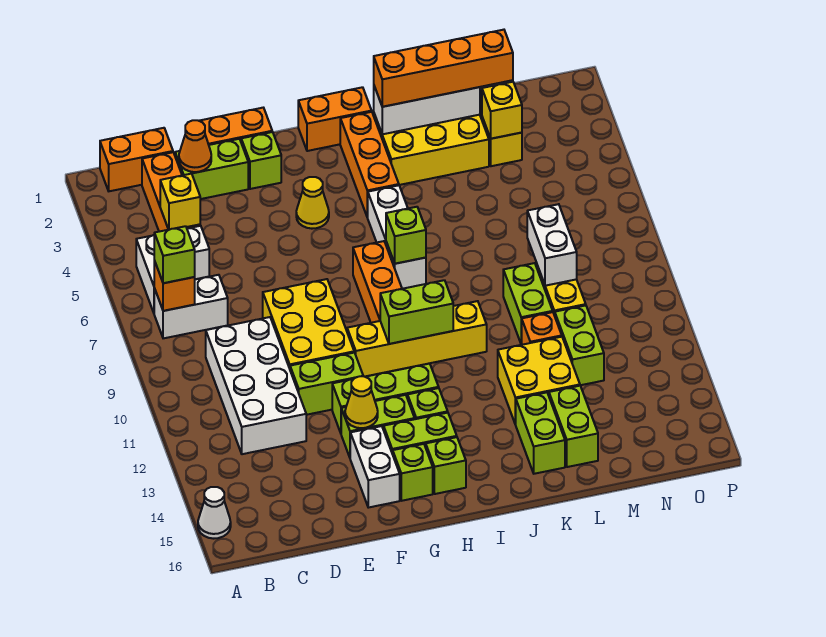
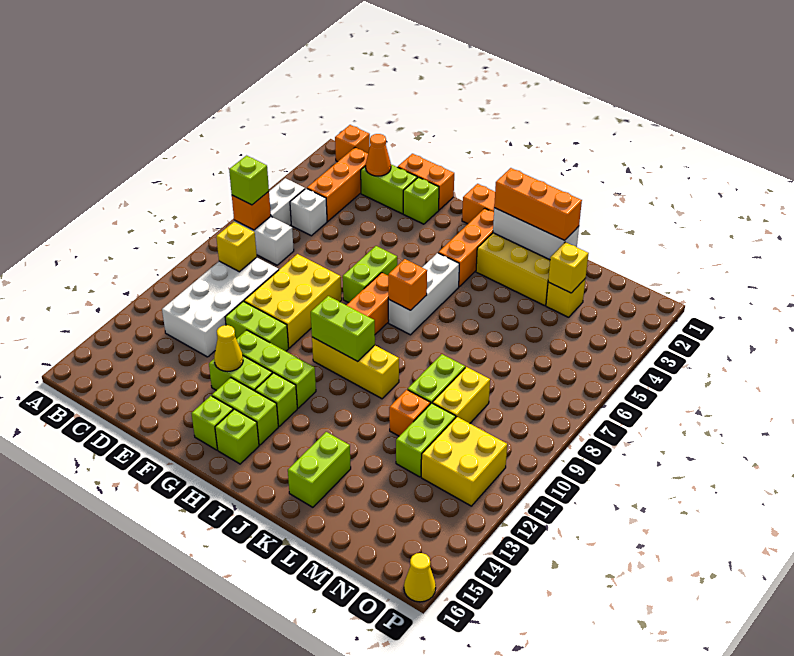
white 1x1 cone [198,487,231,539] -> none
orange 1x2 brick [100,128,173,191] -> orange 1x1 brick [335,125,370,162]
yellow 1x1 brick [160,174,200,230] -> yellow 1x1 brick moved to [216,222,257,272]
white 1x2 brick [350,426,400,508] -> none
yellow 1x1 cone [296,177,329,229] -> yellow 1x1 cone moved to [404,553,436,602]
yellow 1x4 brick [347,301,487,377] -> yellow 1x3 brick [312,337,399,399]
lime 1x1 brick [386,207,426,264] -> orange 1x1 brick [388,259,427,310]
orange 1x4 brick [374,30,513,107] -> orange 1x3 brick [494,168,582,240]
yellow 2x2 brick [498,337,580,425] -> yellow 2x2 brick moved to [421,417,507,506]
lime 1x2 brick [549,386,598,467] -> lime 1x2 brick moved to [343,246,397,303]
white 1x2 brick [527,204,577,286] -> none

